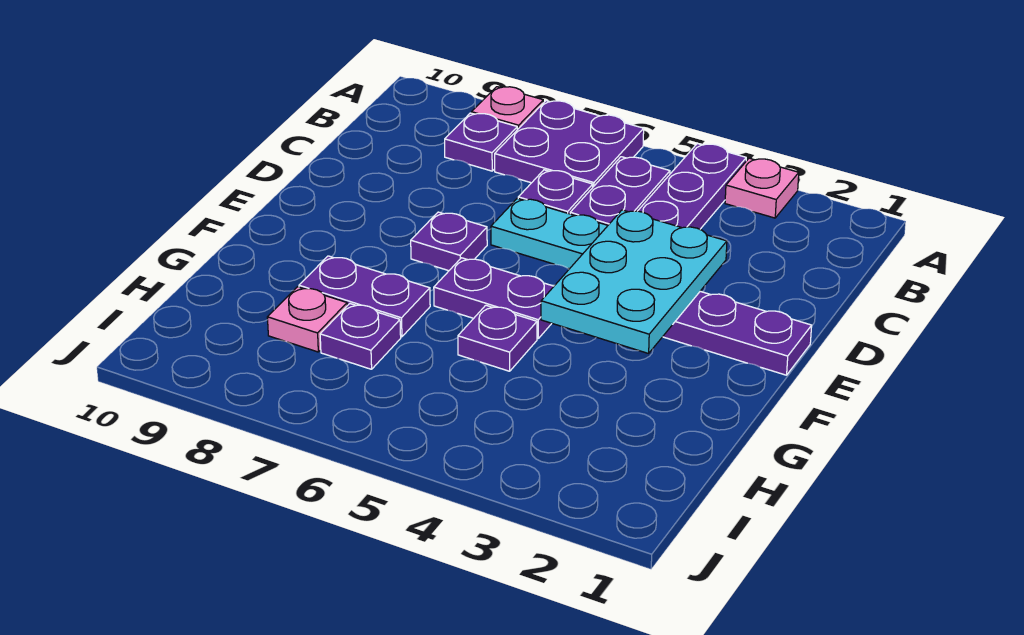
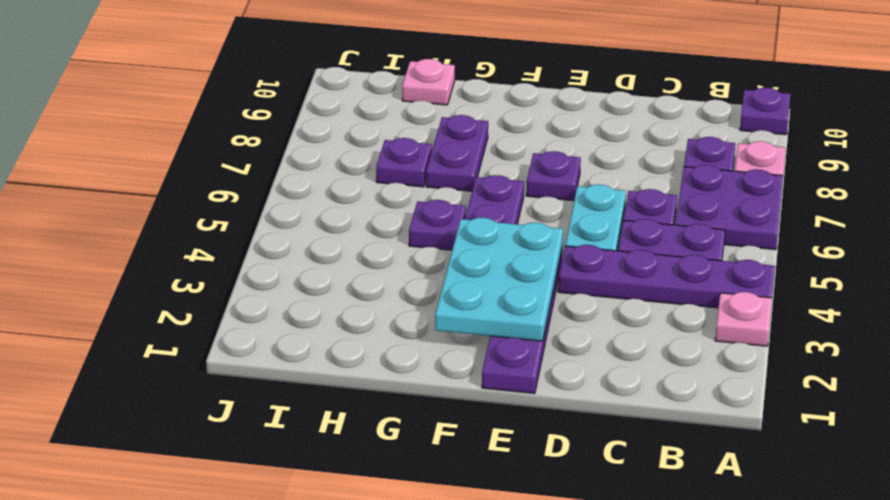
none -> purple 1x1 plate [740,87,790,135]
cyan 2x3 plate [541,210,727,353] -> cyan 2x3 plate turned to [435,218,563,341]
pink 1x1 plate [267,287,347,352] -> pink 1x1 plate moved to [402,59,455,105]

